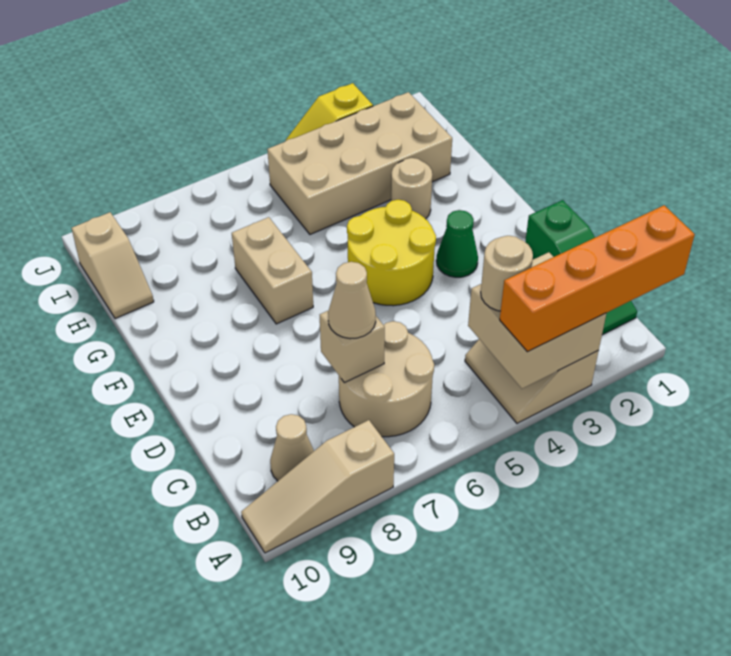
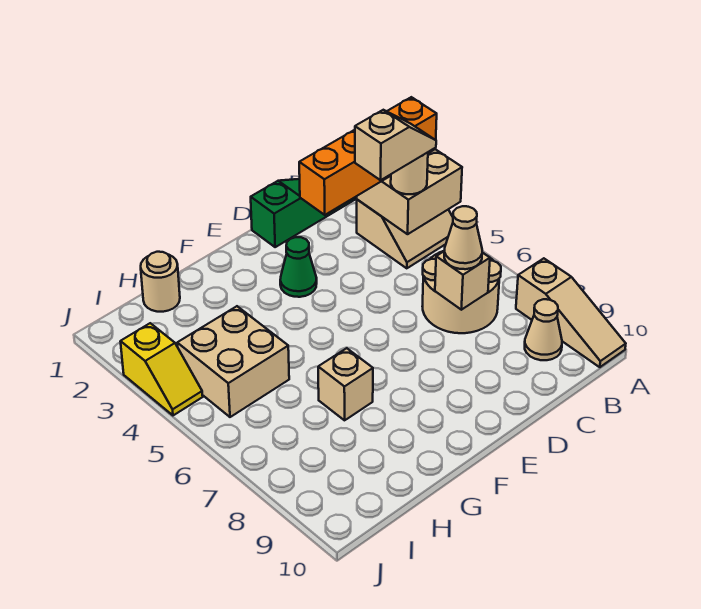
orange 1x4 brick [500,205,695,352] -> orange 1x4 brick turned to [299,97,437,215]
yellow 2x2 round brick [347,200,436,306] -> none
tan 1x2 brick [232,217,313,324] -> tan 1x1 brick [318,348,373,420]
tan 1x1 round brick [391,158,432,219] -> tan 1x1 round brick moved to [141,252,180,312]
tan 2x4 brick [267,92,452,234] -> tan 2x2 brick [177,306,289,417]
tan 1x2 slope [72,212,154,319] -> tan 1x2 slope moved to [355,110,436,180]

